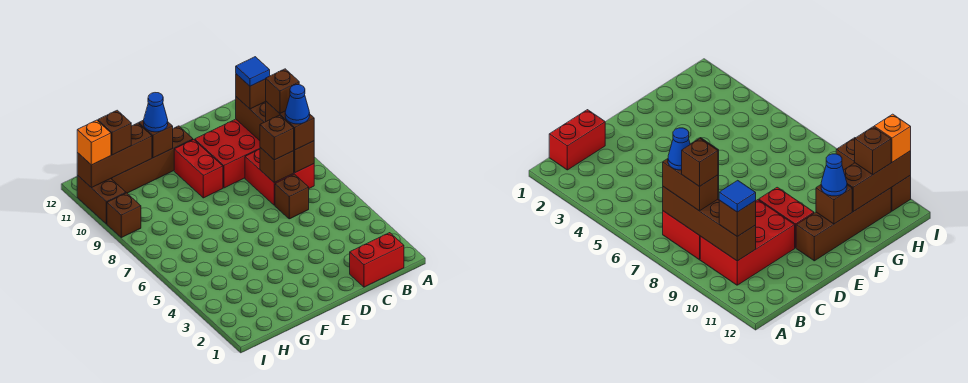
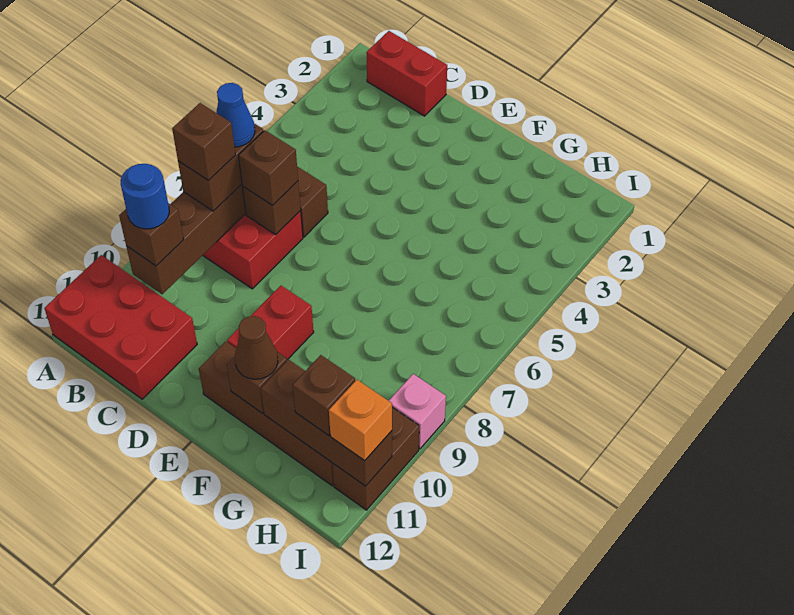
red 2x3 brick [195,119,260,188] -> red 2x3 brick moved to [45,255,197,399]
blue 1x1 tile [236,57,270,86] -> blue 1x1 round brick [121,164,169,229]
blue 1x1 cone [144,93,168,132] -> brown 1x1 cone [235,316,278,379]
brown 1x1 brick [107,193,141,238] -> pink 1x1 brick [389,374,446,449]

